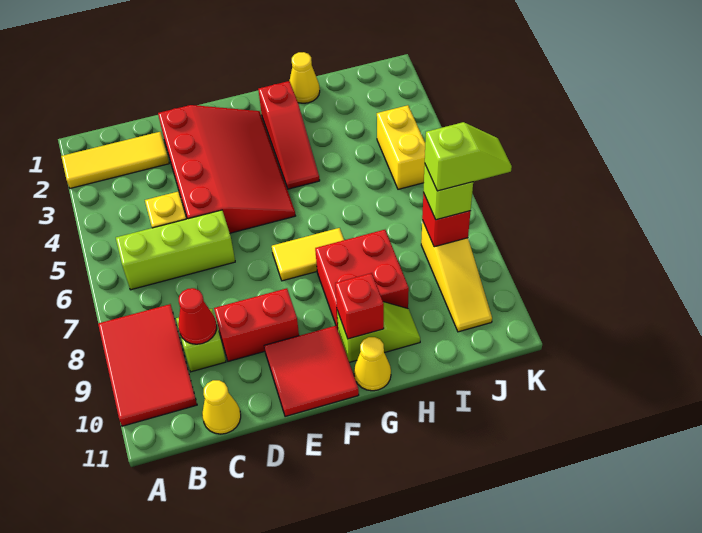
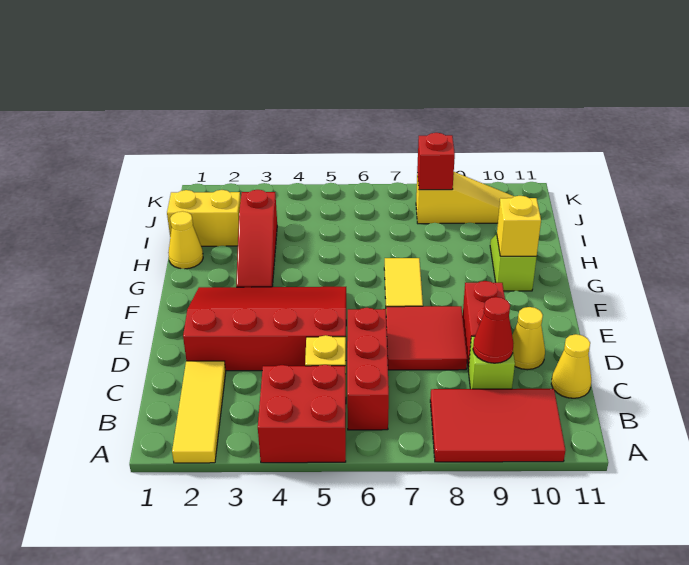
lime 1x3 brick [116,210,235,290] -> red 1x3 brick [347,308,389,430]
red 2x2 tile [264,326,359,417] -> red 2x2 tile moved to [386,306,467,370]
red 1x3 slope [258,81,320,189] -> red 1x3 slope turned to [236,190,277,287]
red 2x2 brick [315,230,409,329] -> red 2x2 brick moved to [258,365,346,463]
red 1x1 brick [335,273,384,339] -> yellow 1x1 brick [497,196,541,256]
yellow 1x1 cone [354,337,391,391] -> yellow 1x1 cone moved to [512,307,545,370]
yellow 1x2 brick [377,105,425,189] -> yellow 1x2 brick moved to [167,190,241,246]
lime 1x1 brick [423,165,473,220] -> none
lime 1x2 slope [425,122,512,191] -> none

